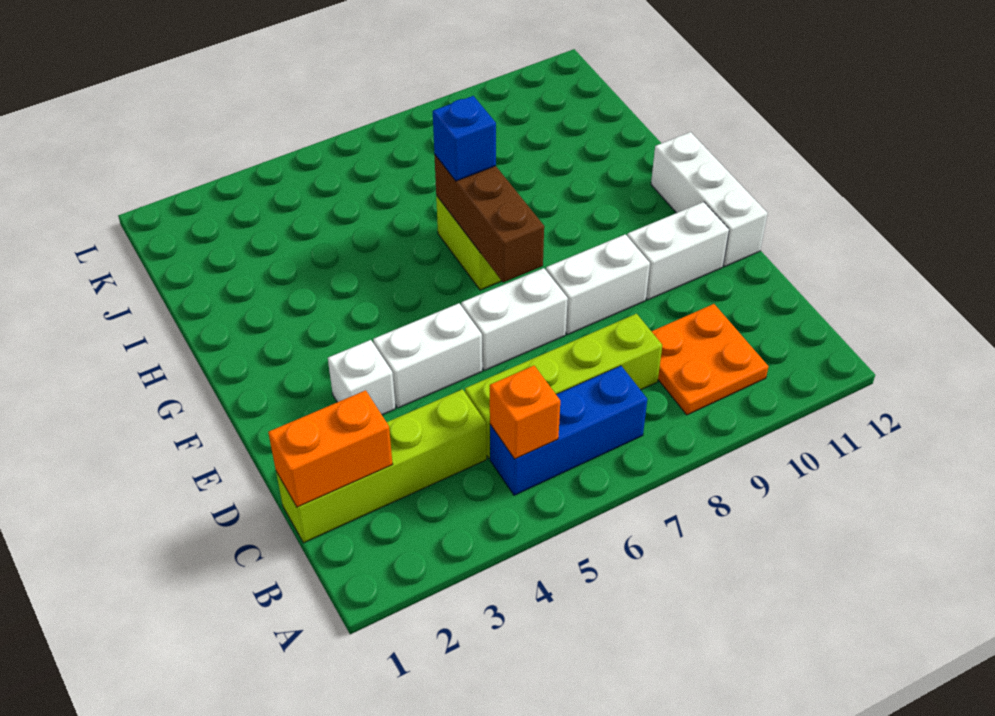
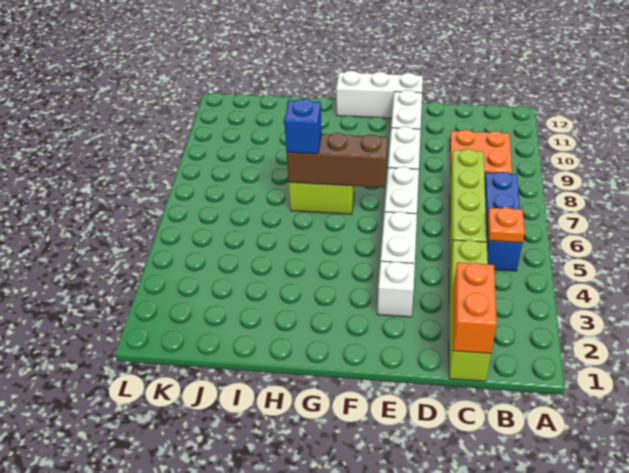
orange 1x1 brick [490,366,560,459] -> orange 1x1 plate [488,207,525,243]

